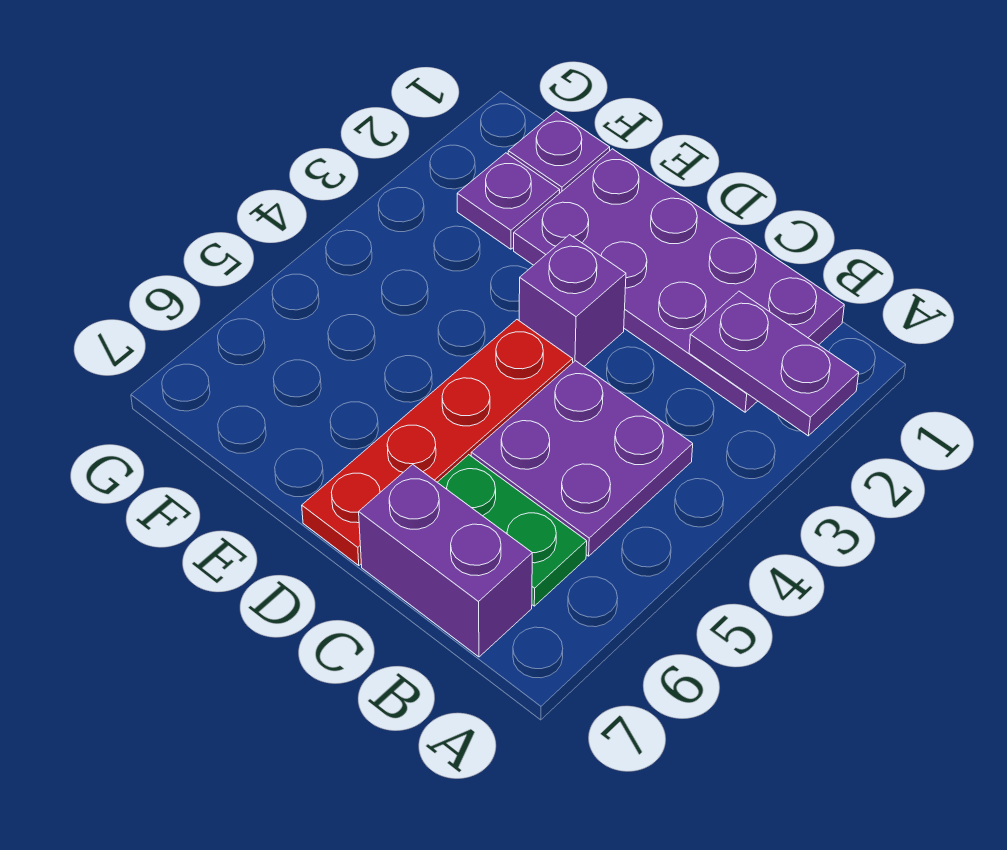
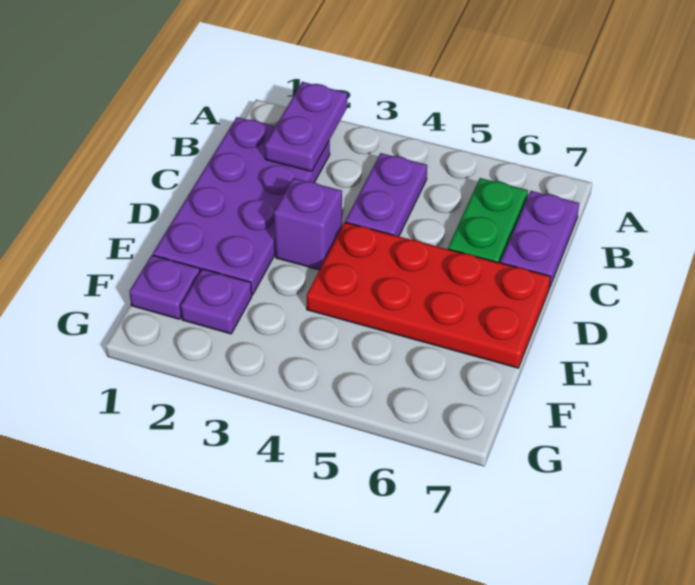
purple 2x2 plate [471,361,693,556] -> purple 1x2 plate [345,153,427,236]
purple 1x2 brick [359,464,532,657] -> purple 1x2 plate [501,191,579,289]
red 1x4 plate [302,320,573,565] -> red 2x4 plate [306,222,551,368]

